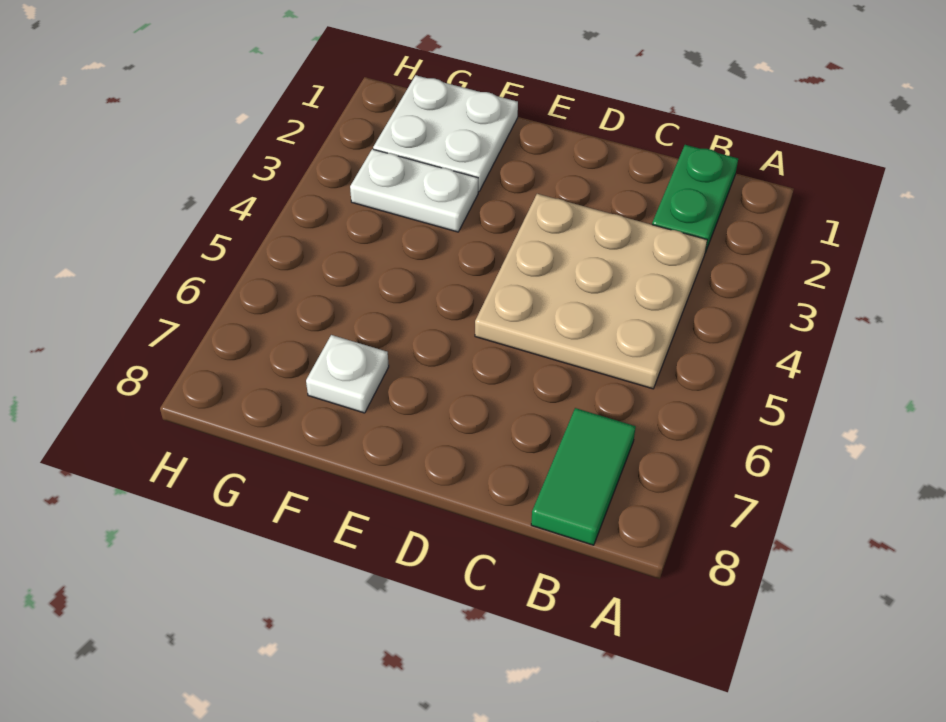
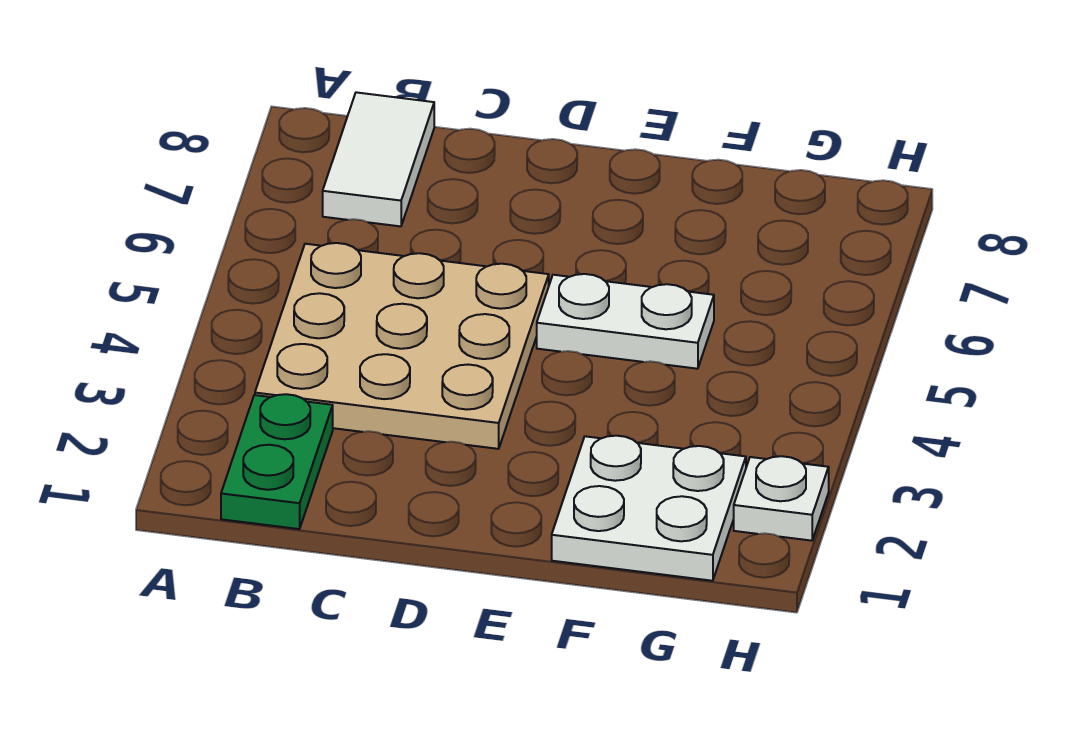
green 1x2 tile [531,408,636,545] -> white 1x2 tile [323,92,434,226]
white 1x2 plate [350,149,478,232] -> white 1x2 plate moved to [537,274,714,369]
white 1x1 plate [306,335,389,413] -> white 1x1 plate moved to [734,456,829,541]

